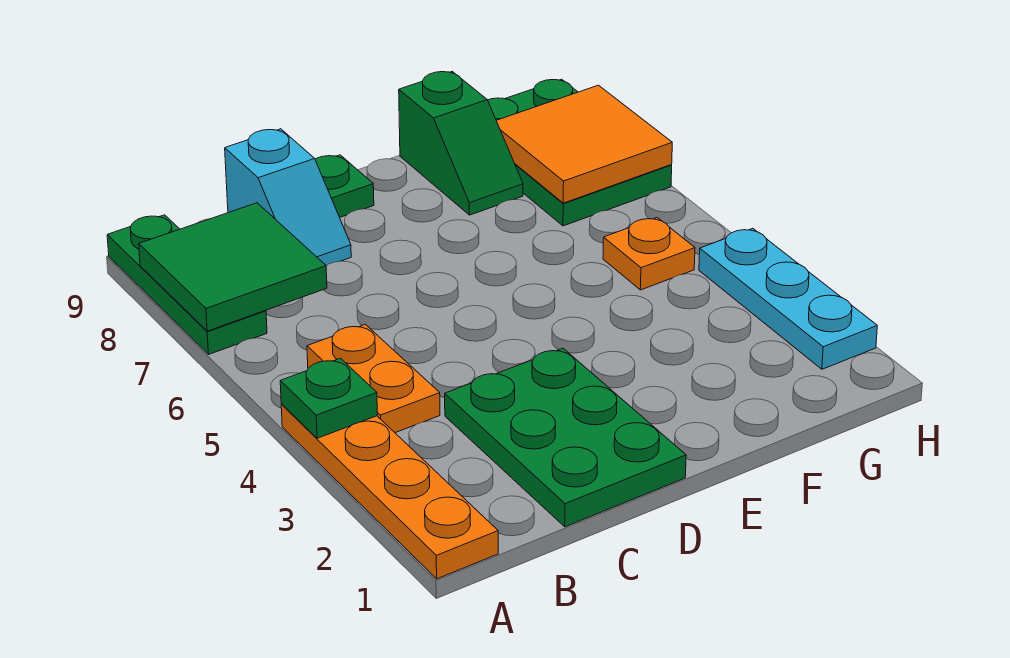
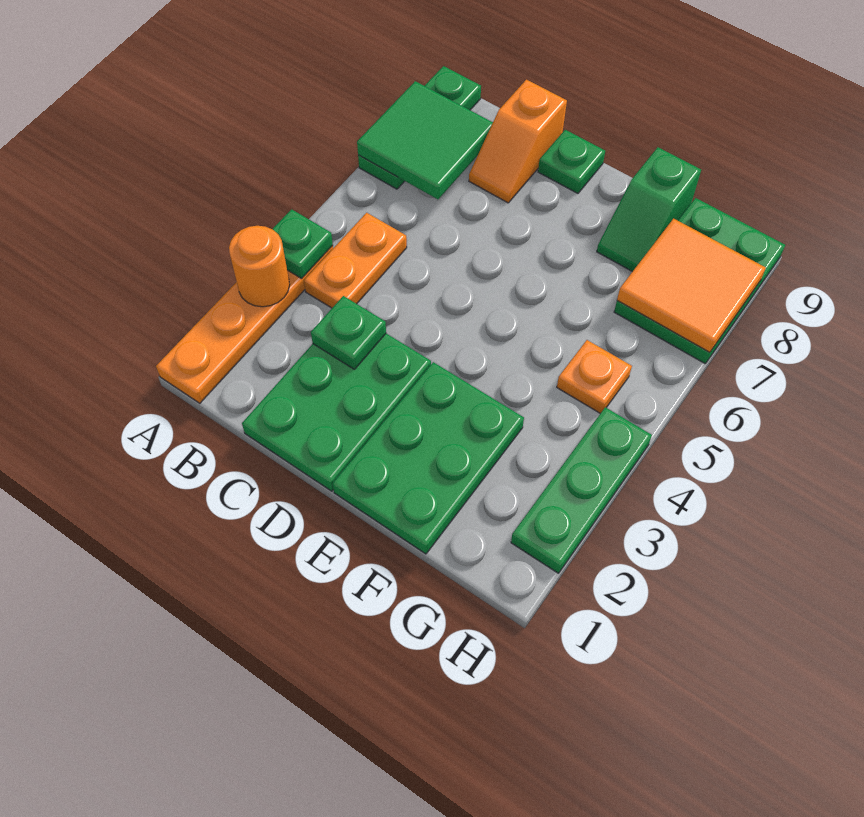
none -> orange 1x1 round brick [229,226,290,307]
none -> green 1x1 plate [311,296,386,369]
cyan 1x2 slope [225,129,351,265] -> orange 1x2 slope [469,80,567,203]
none -> green 2x3 plate [333,362,524,554]
cyan 1x3 plate [699,228,877,369] -> green 1x3 plate [511,407,652,573]

